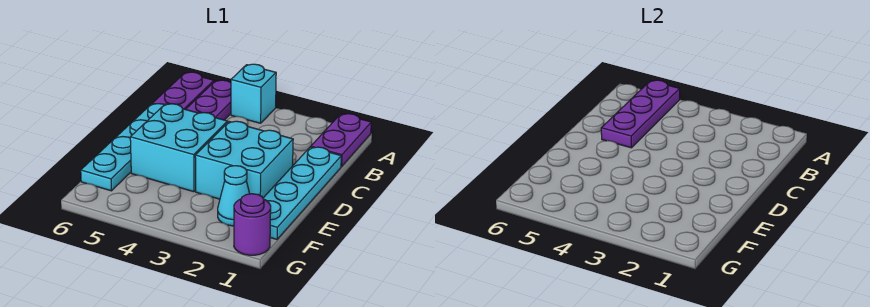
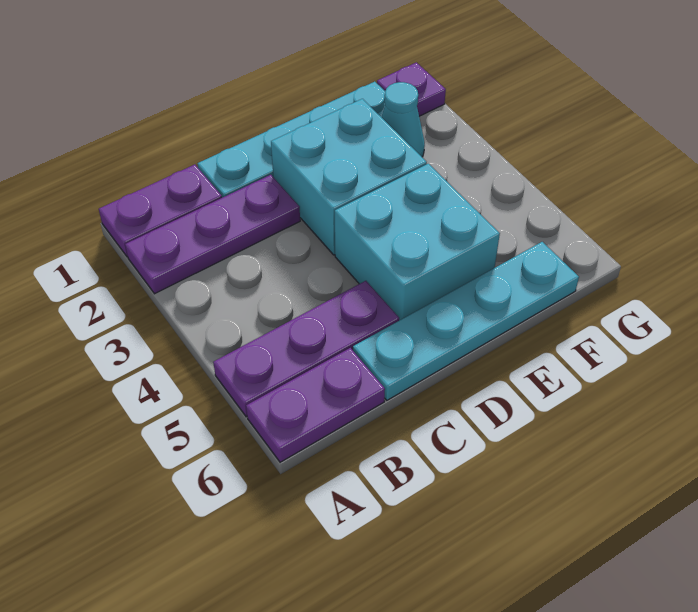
cyan 1x1 brick [231,64,276,123] -> none
purple 1x3 plate [601,80,680,148] -> purple 1x3 plate moved to [125,175,300,294]
purple 1x1 round brick [234,194,271,255] -> purple 1x1 plate [377,62,446,116]

